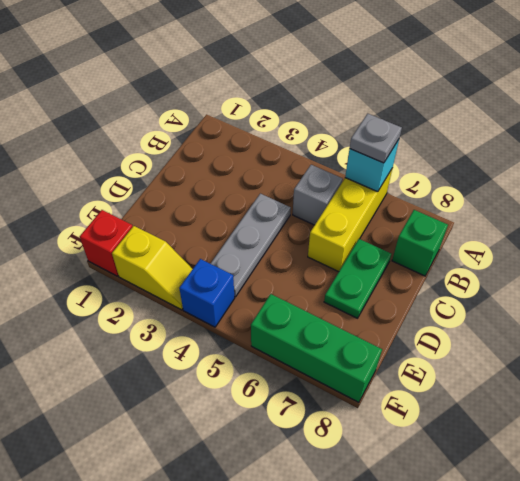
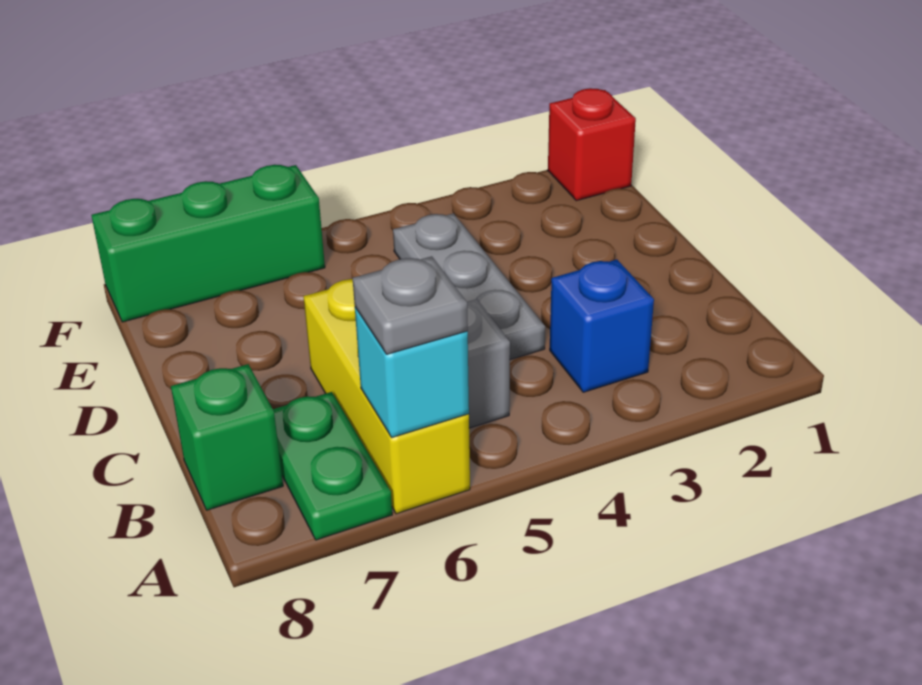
green 1x2 plate [324,239,391,318] -> green 1x2 plate moved to [273,392,392,540]
yellow 1x2 slope [112,226,192,310] -> none
blue 1x1 brick [179,259,235,327] -> blue 1x1 brick moved to [550,259,654,392]

